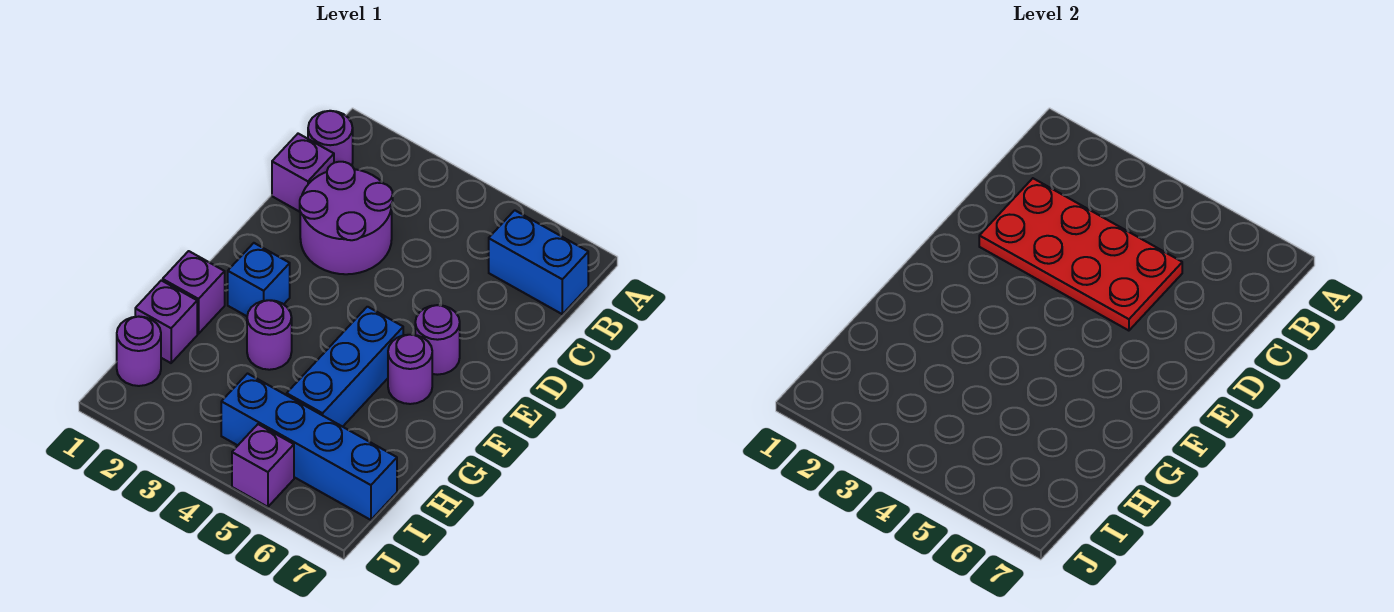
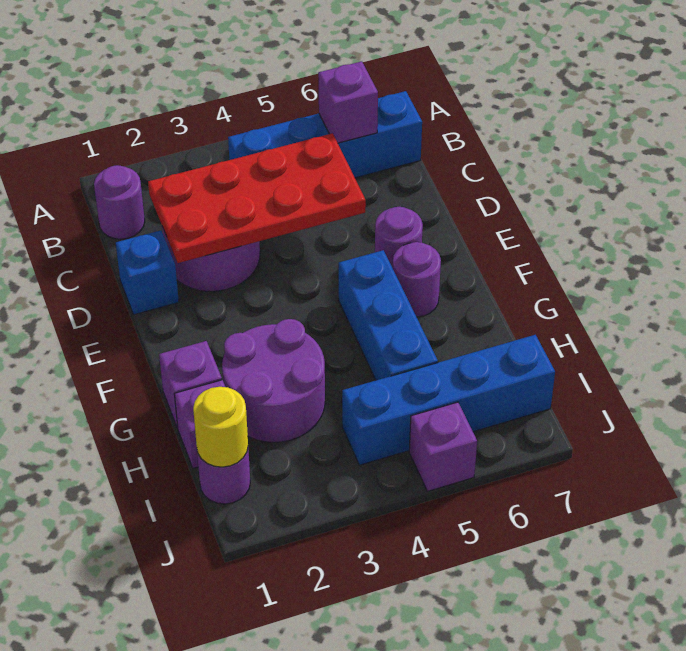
blue 1x2 brick [489,210,588,314] -> blue 1x4 brick [228,91,422,178]
purple 1x1 brick [272,134,334,212] -> purple 1x1 brick moved to [318,61,378,143]
blue 1x1 brick [228,243,290,316] -> blue 1x1 brick moved to [116,230,179,315]
purple 1x1 round brick [247,300,292,370] -> purple 2x2 round brick [222,319,325,442]
none -> yellow 1x1 round brick [193,387,248,467]

